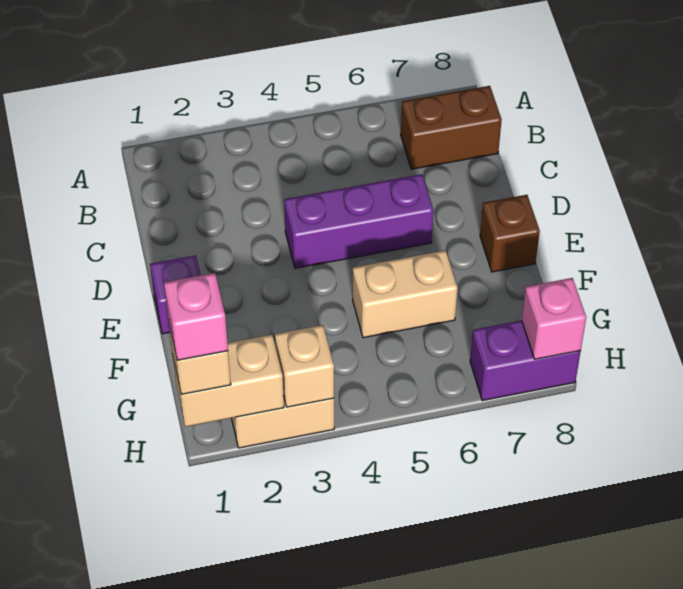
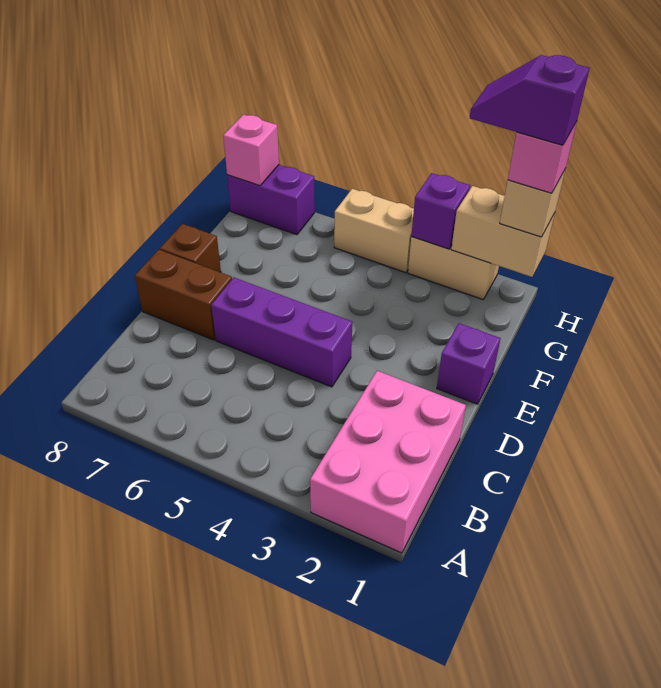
none -> pink 2x3 brick [310,371,466,553]
brown 1x2 brick [401,86,502,169] -> brown 1x2 brick moved to [135,250,232,340]
tan 1x2 brick [353,250,458,338] -> tan 1x2 brick moved to [334,189,414,273]
none -> purple 1x2 slope [470,55,590,145]
tan 1x1 brick [275,325,334,407] -> purple 1x1 brick [411,173,470,249]

